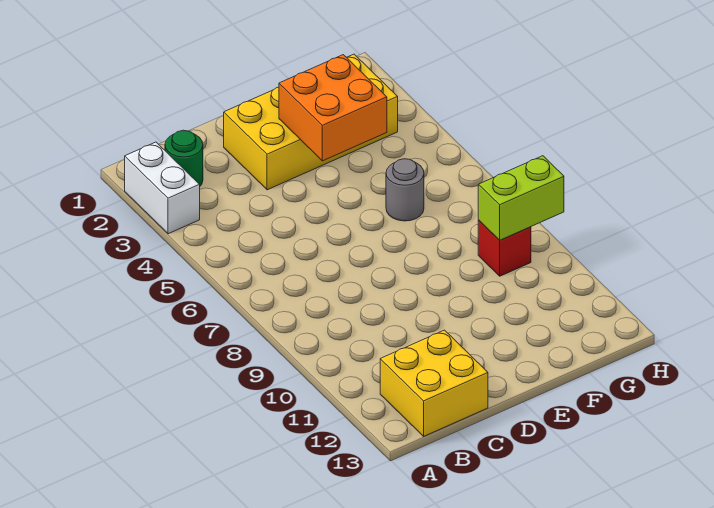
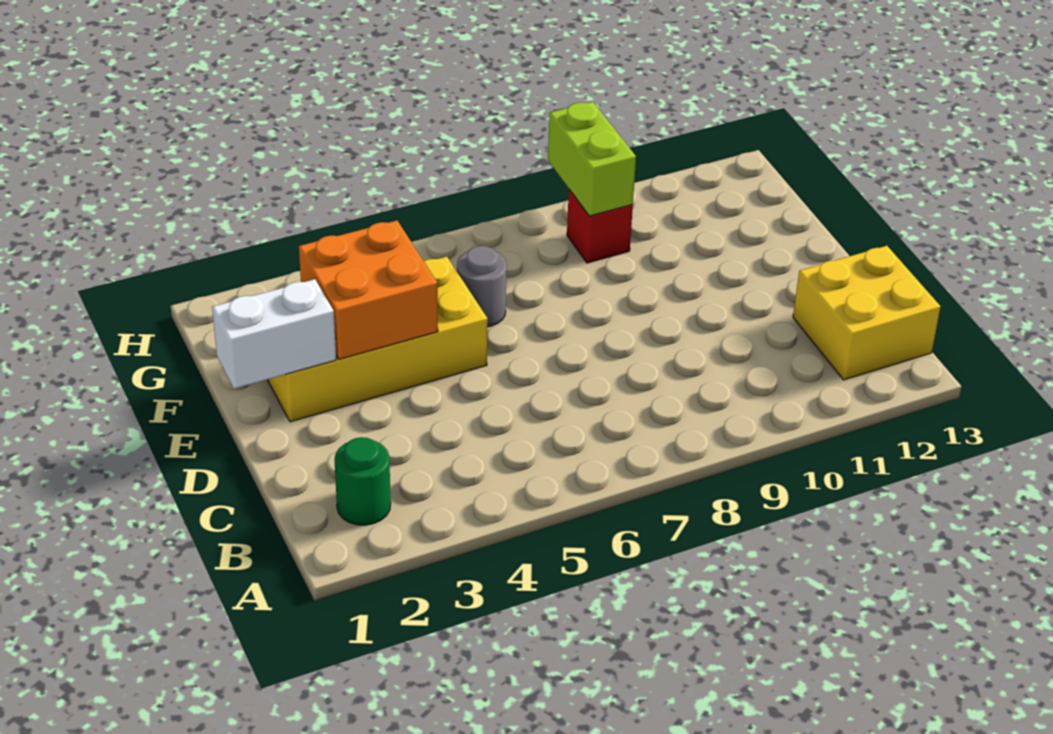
white 1x2 brick [125,142,200,234] -> white 1x2 brick moved to [212,279,336,389]
yellow 2x4 brick [224,54,398,190] -> yellow 2x4 brick turned to [267,257,488,422]

